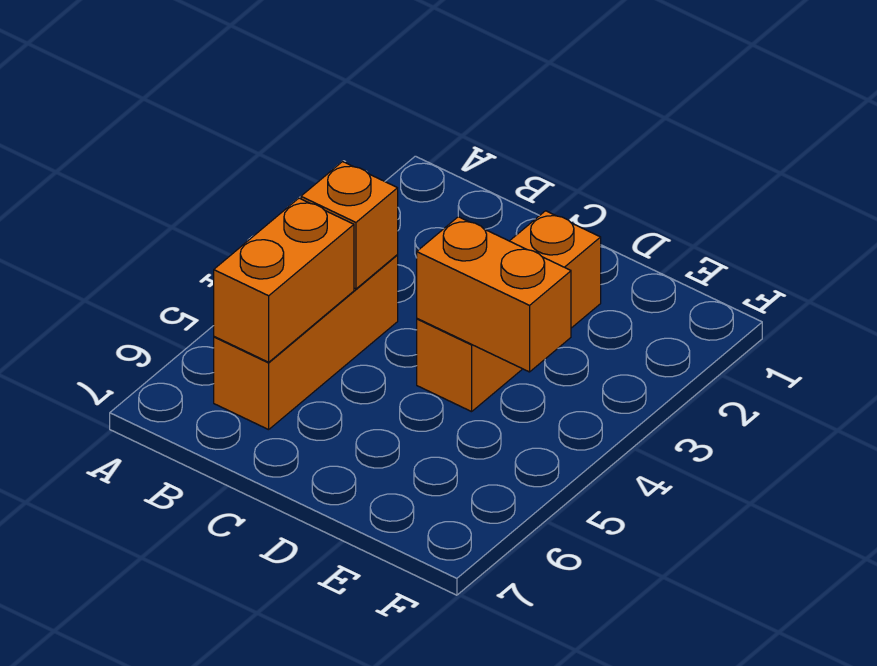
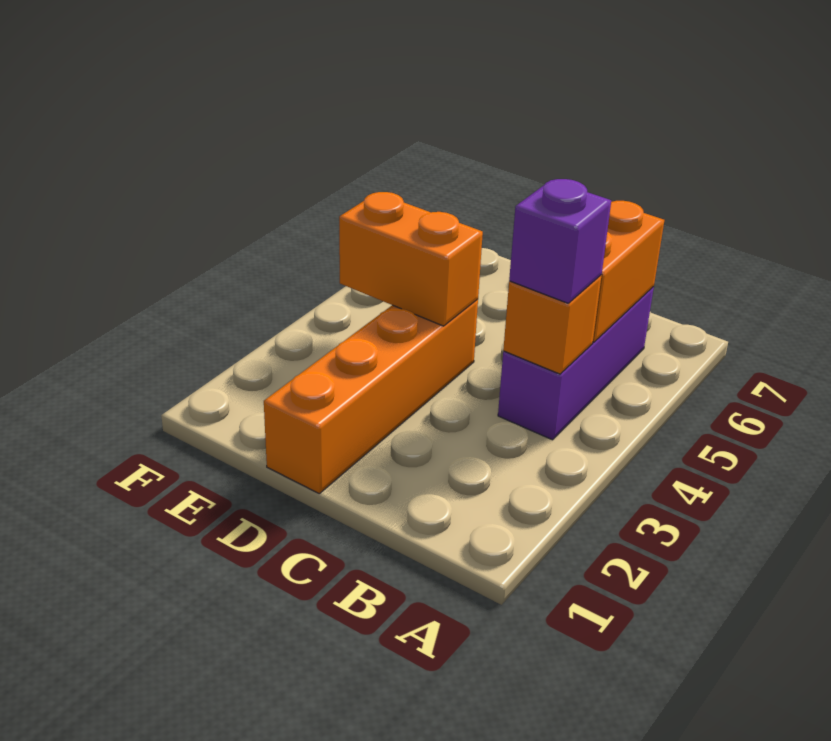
orange 1x3 brick [214,255,398,430] -> purple 1x3 brick [498,287,654,440]
none -> purple 1x1 brick [509,179,611,303]
orange 1x3 brick [417,211,601,412] -> orange 1x4 brick [264,299,478,494]

